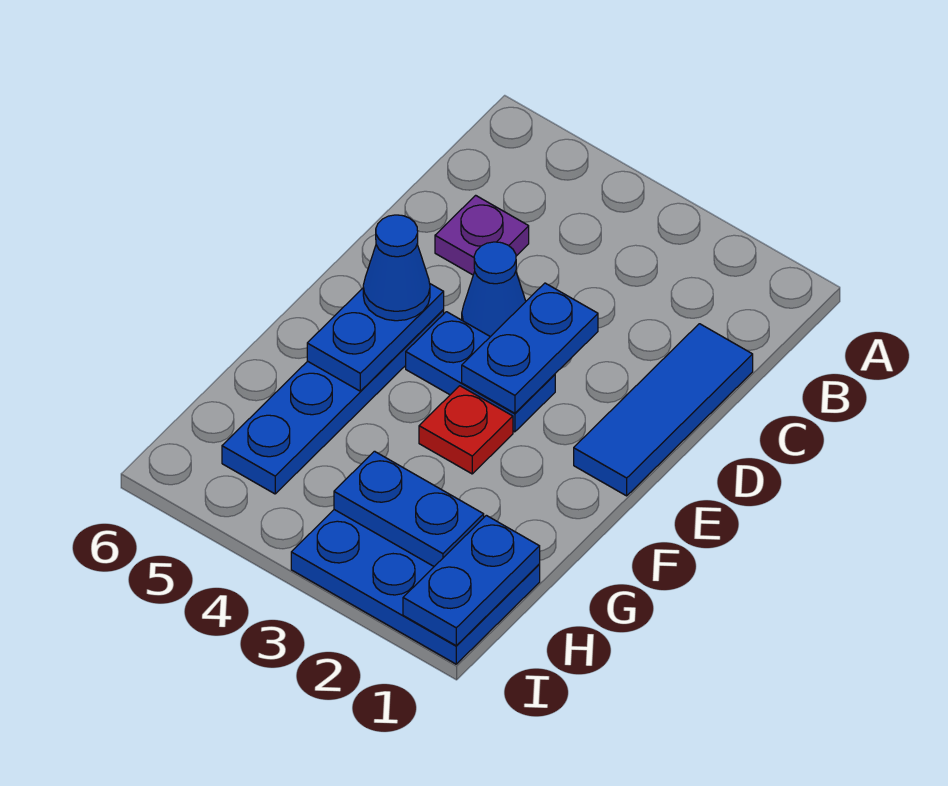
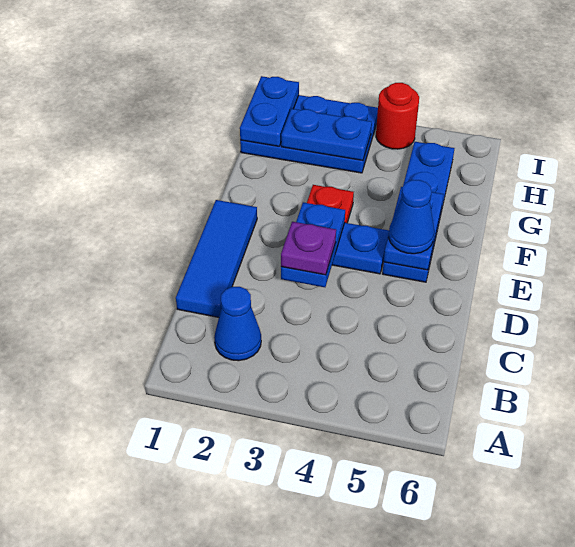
purple 1x1 plate [435,195,529,275] -> purple 1x1 plate moved to [281,222,336,275]
blue 1x1 cone [462,242,526,337] -> blue 1x1 cone moved to [214,287,261,361]
none -> red 1x1 round brick [376,83,419,149]

